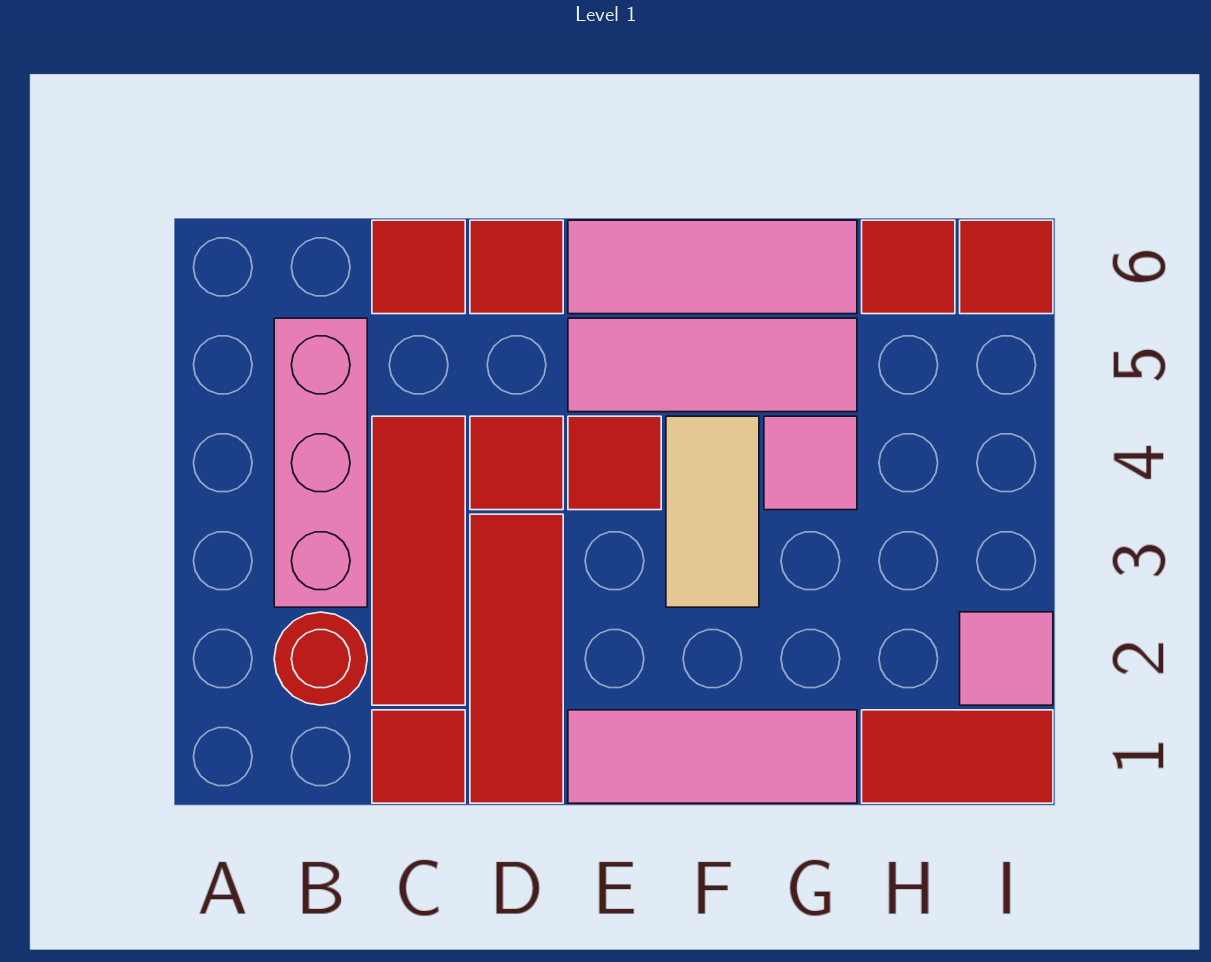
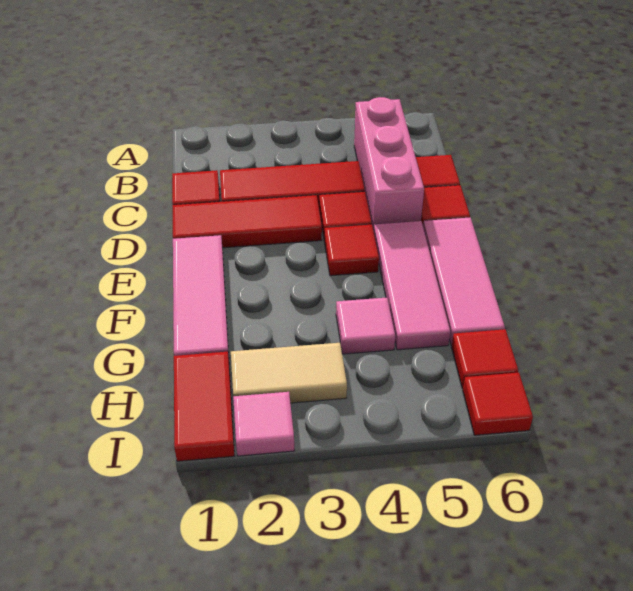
red 1x1 round brick [274,612,367,705] -> none
pink 1x3 brick [274,318,367,607] -> pink 1x3 brick turned to [354,97,424,231]
tan 1x2 tile [666,416,759,607] -> tan 1x2 tile moved to [231,343,347,403]

